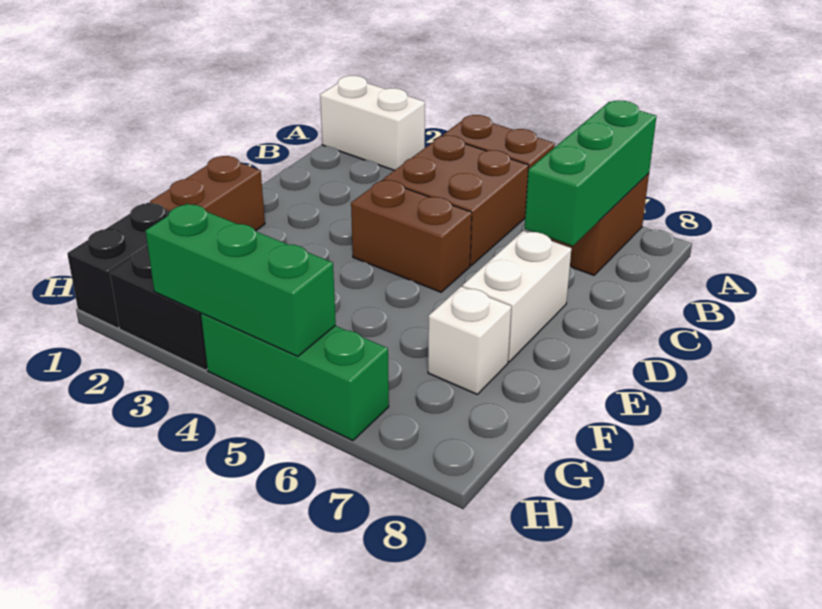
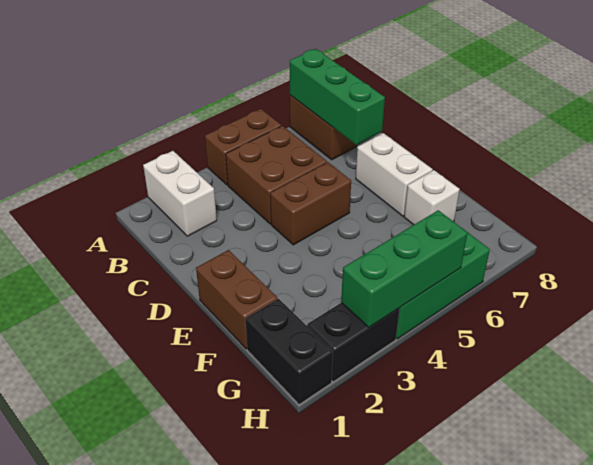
white 1x2 brick [320,76,425,170] -> white 1x2 brick turned to [143,151,217,236]

